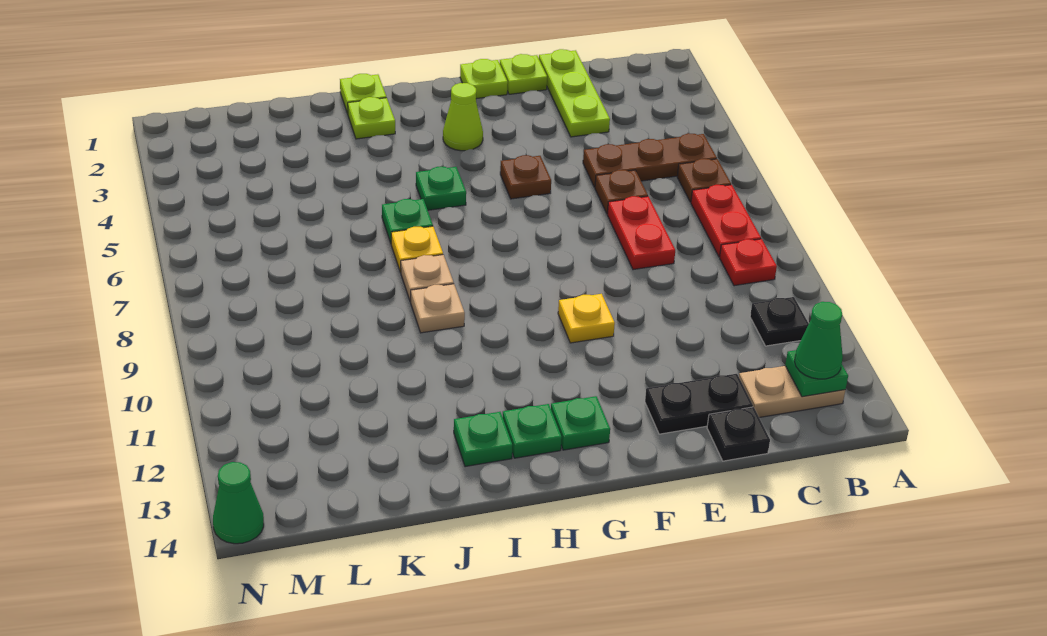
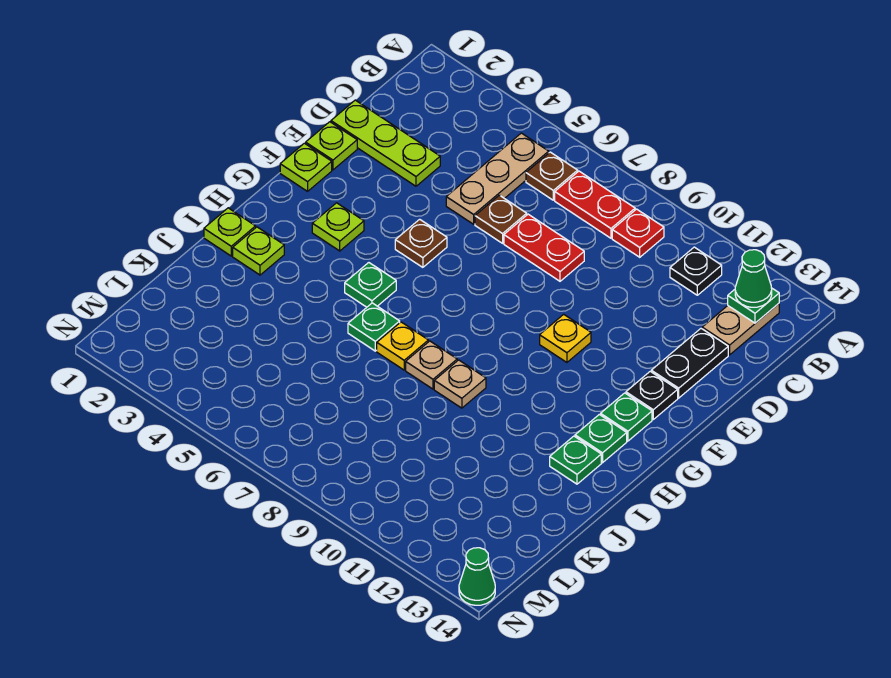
brown 1x3 plate [583,133,717,187] -> tan 1x3 plate [446,133,549,224]
black 1x1 plate [707,407,770,461] -> black 1x1 plate moved to [626,371,678,419]
lime 1x1 cone [443,83,483,151] -> lime 1x1 plate [312,203,364,251]

